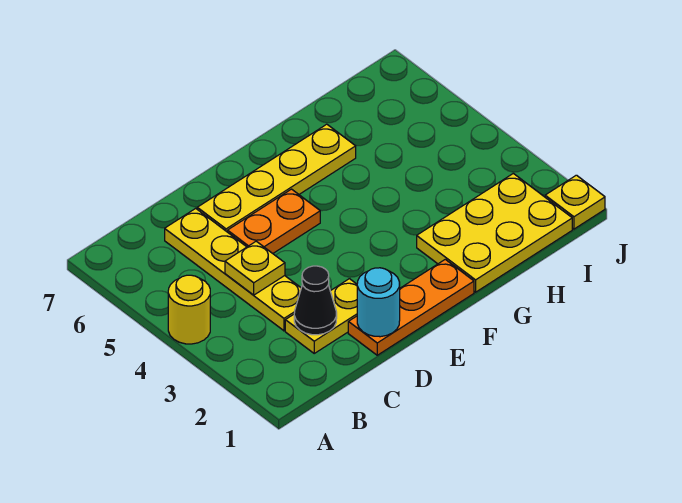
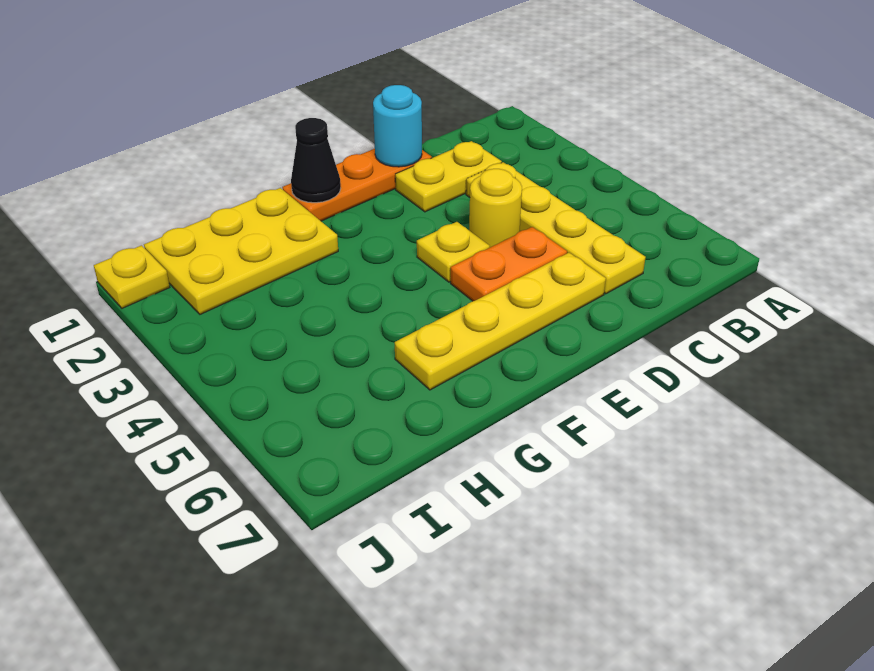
yellow 1x1 round brick [168,275,210,344] -> yellow 1x1 round brick moved to [469,169,522,247]
black 1x1 cone [294,266,337,335] -> black 1x1 cone moved to [291,118,341,203]
yellow 1x1 plate [225,241,285,295] -> yellow 1x1 plate moved to [417,222,490,282]

